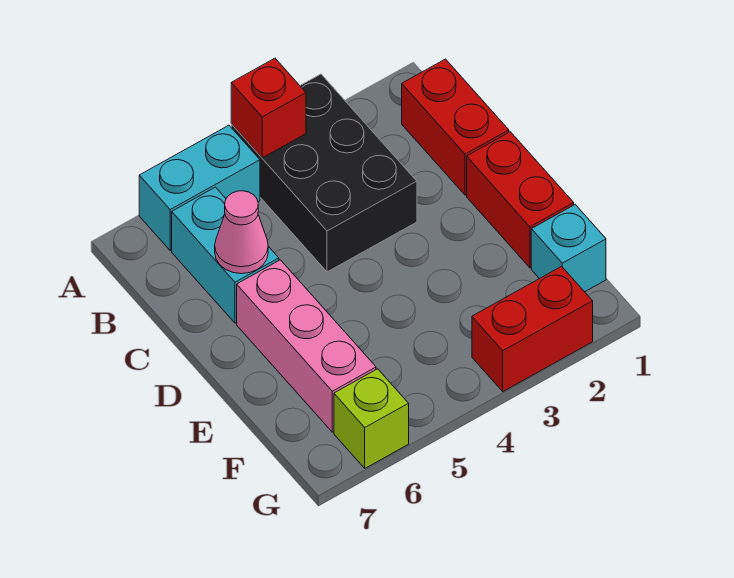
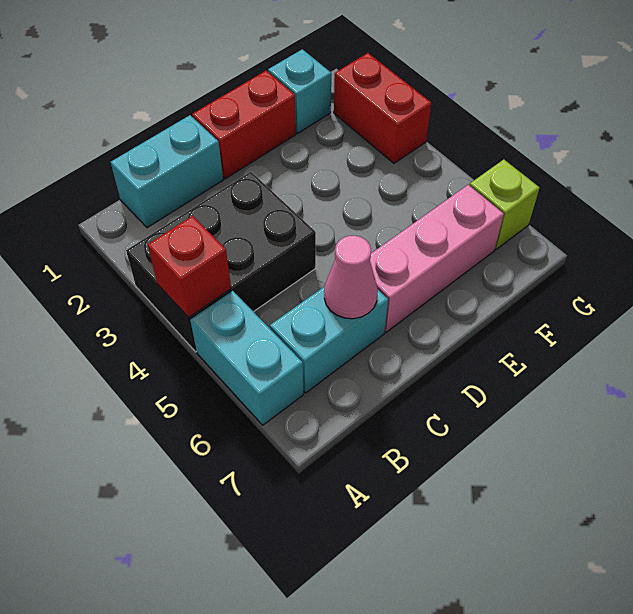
red 1x2 brick [402,59,509,195] -> cyan 1x2 brick [111,115,223,228]

